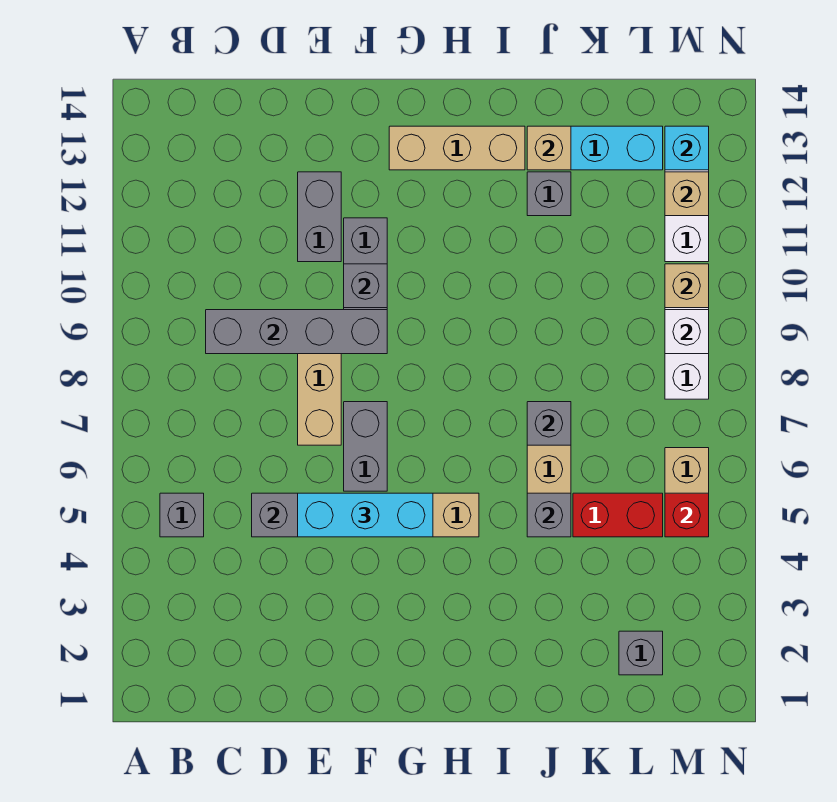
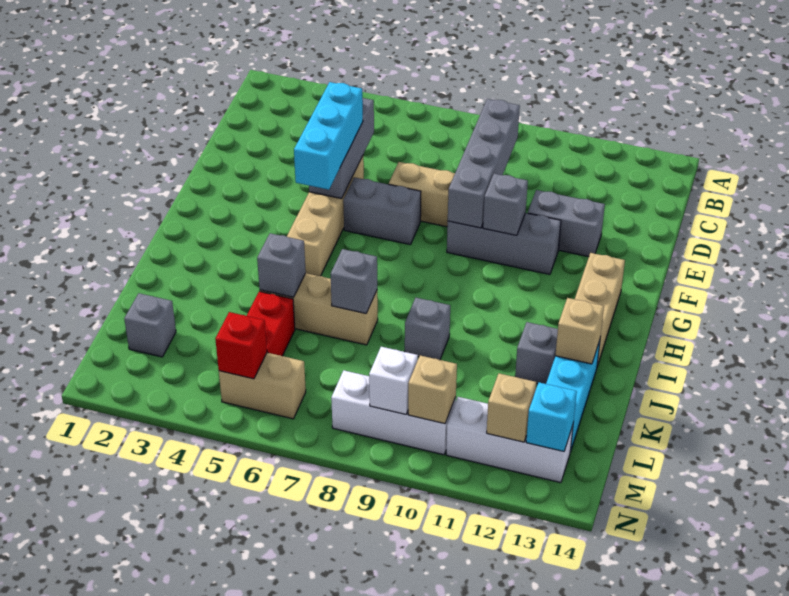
grey 1x1 brick [160,493,204,537] -> grey 1x1 brick moved to [405,298,450,360]

